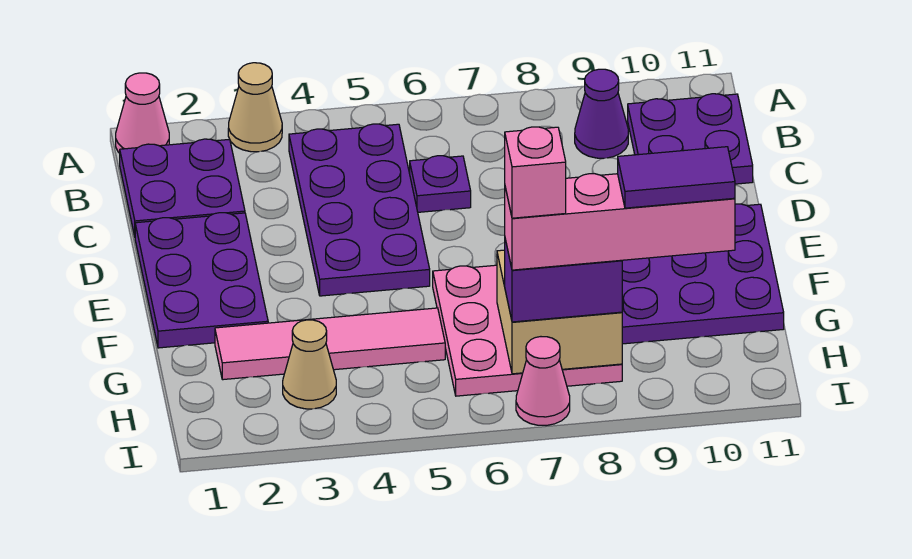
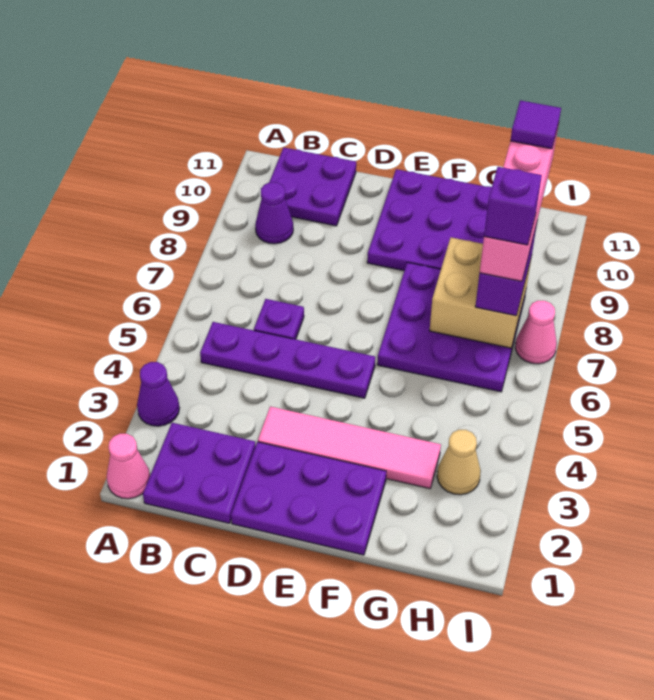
tan 1x1 cone [228,63,282,152] -> purple 1x1 cone [137,362,180,426]
purple 2x4 plate [289,124,430,296] -> purple 1x4 plate [200,322,375,398]
pink 3x3 plate [433,265,622,396] -> purple 3x3 plate [377,262,526,392]
pink 1x4 tile [215,308,445,380] -> pink 1x4 tile turned to [258,406,441,489]
pink 1x1 brick [505,127,566,218] -> purple 1x1 brick [484,167,542,245]
purple 1x2 tile [618,147,735,208] -> purple 1x1 tile [511,100,561,149]

